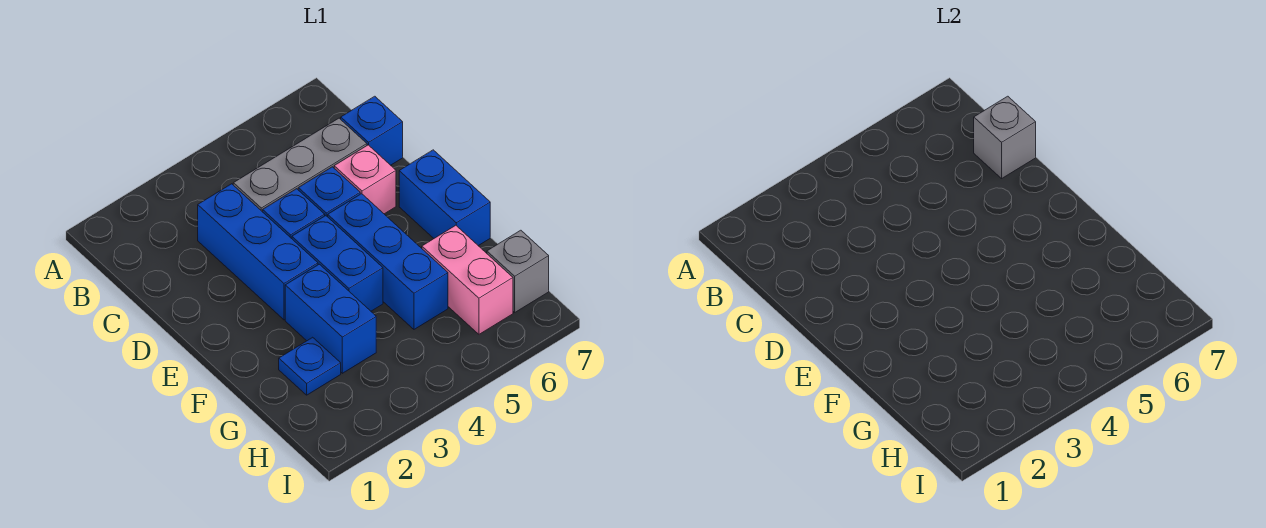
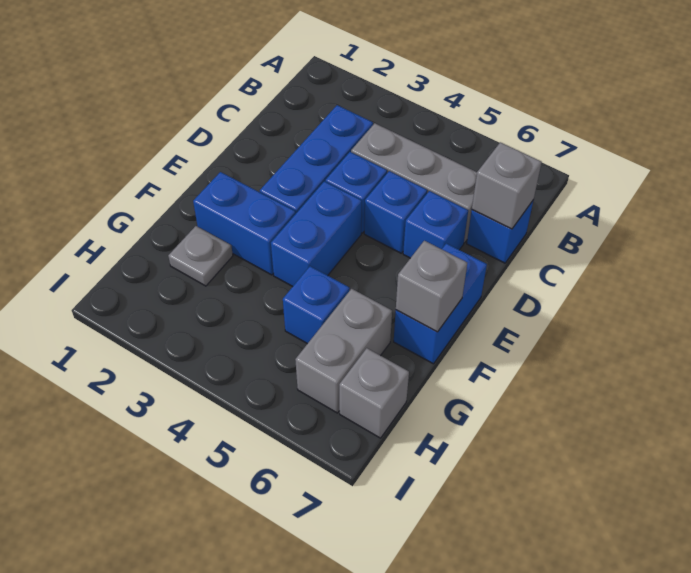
pink 1x1 brick [334,145,396,214] -> blue 1x1 brick [403,191,468,258]
blue 1x3 brick [328,194,448,329] -> blue 1x1 brick [283,266,350,344]
blue 1x2 brick [285,264,376,373] -> blue 1x2 brick turned to [193,172,296,275]
none -> grey 1x1 brick [396,241,467,332]
blue 1x1 plate [279,337,341,395] -> grey 1x1 plate [168,226,233,286]
pink 1x2 brick [422,225,513,334] -> grey 1x2 brick [295,289,392,413]

